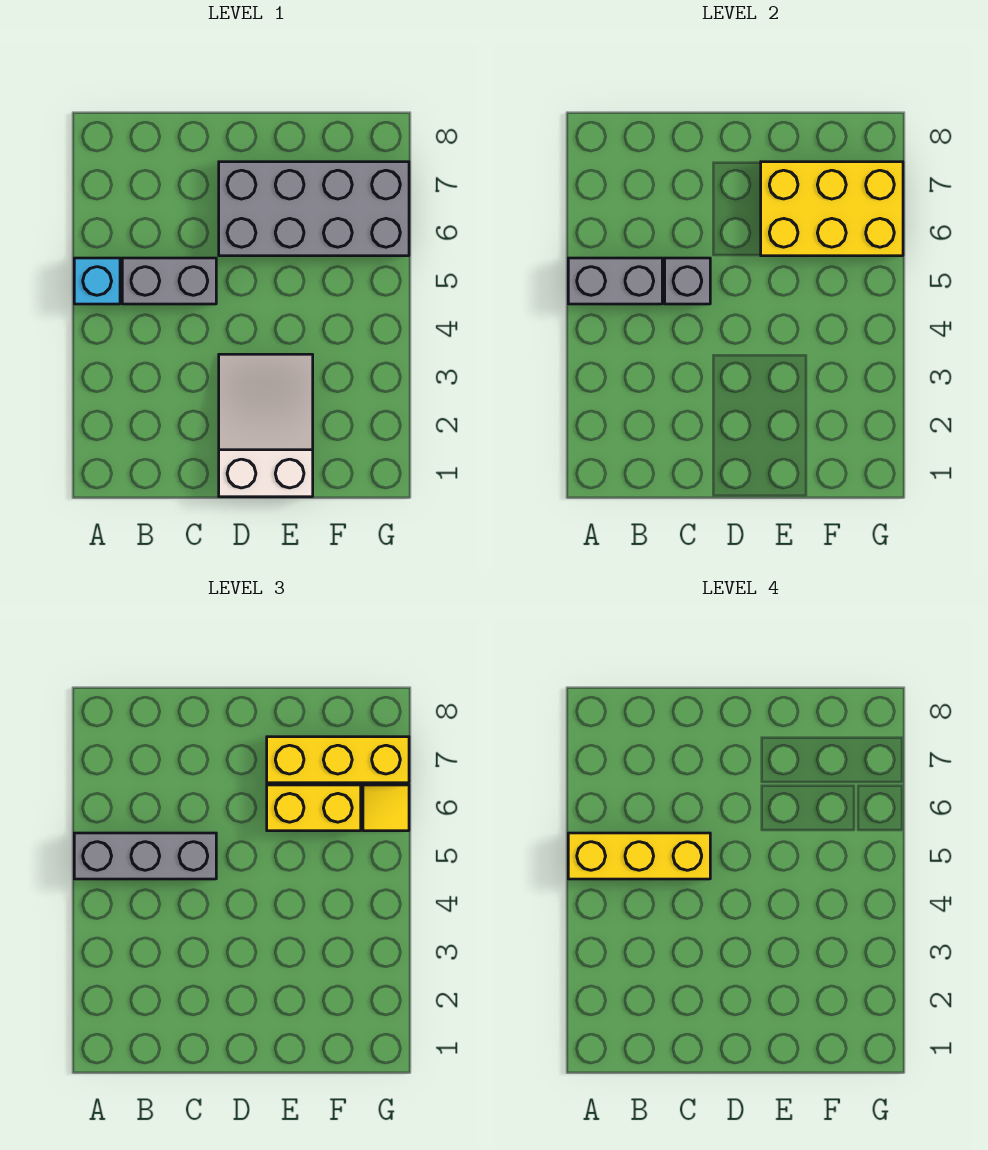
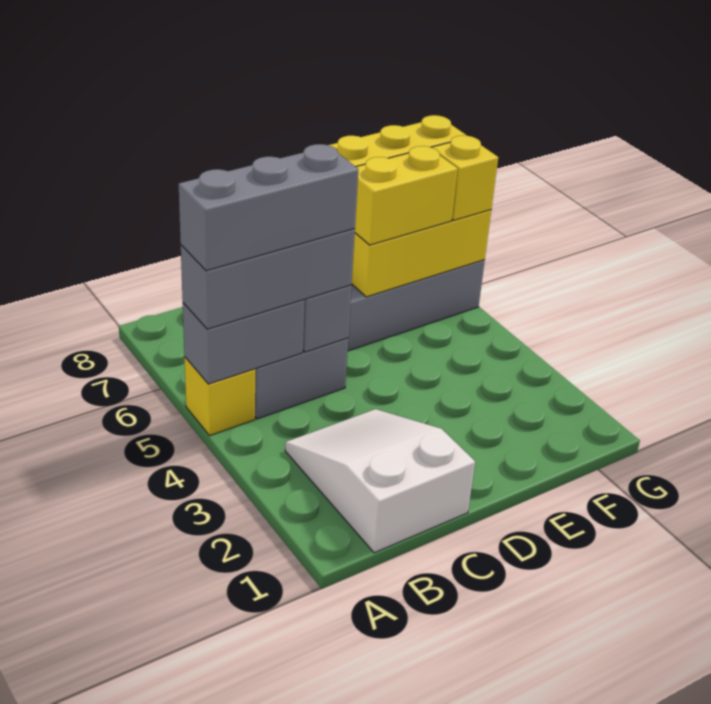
cyan 1x1 brick [74,258,120,304] -> yellow 1x1 brick [184,357,255,436]
yellow 1x3 brick [568,833,710,879] -> grey 1x3 brick [179,144,358,271]
white 2x3 slope [219,354,313,497] -> white 2x3 slope moved to [285,409,475,553]
yellow 1x1 tile [363,785,409,831] -> yellow 1x1 brick [432,136,498,220]

